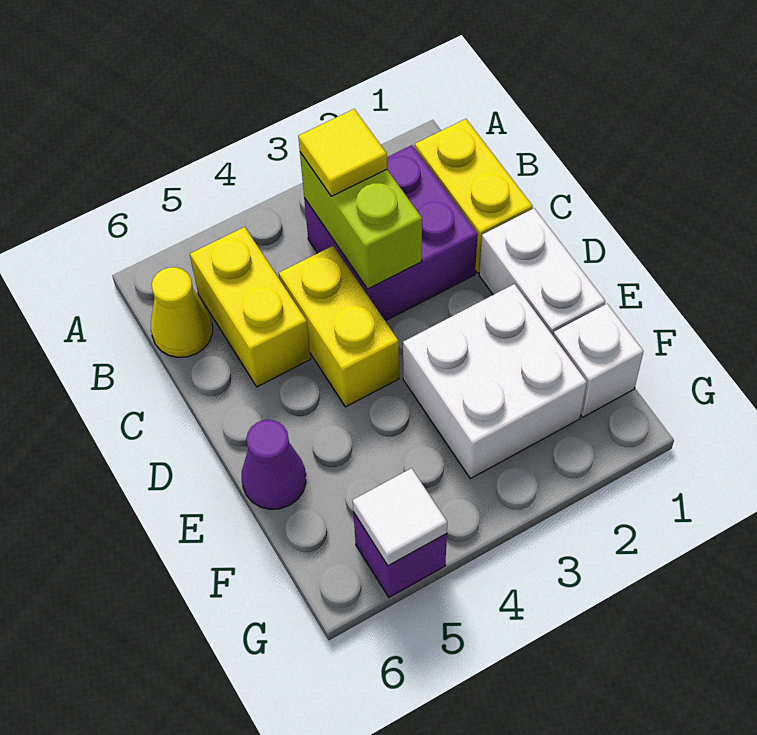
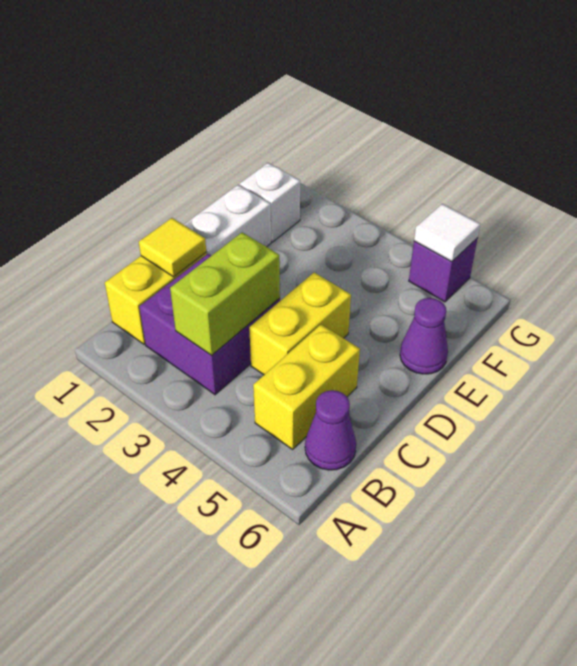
yellow 1x1 tile [298,109,387,196] -> yellow 1x1 tile moved to [139,218,206,277]
yellow 1x1 cone [151,267,213,357] -> purple 1x1 cone [305,390,356,470]
white 2x2 brick [403,284,587,479] -> none

